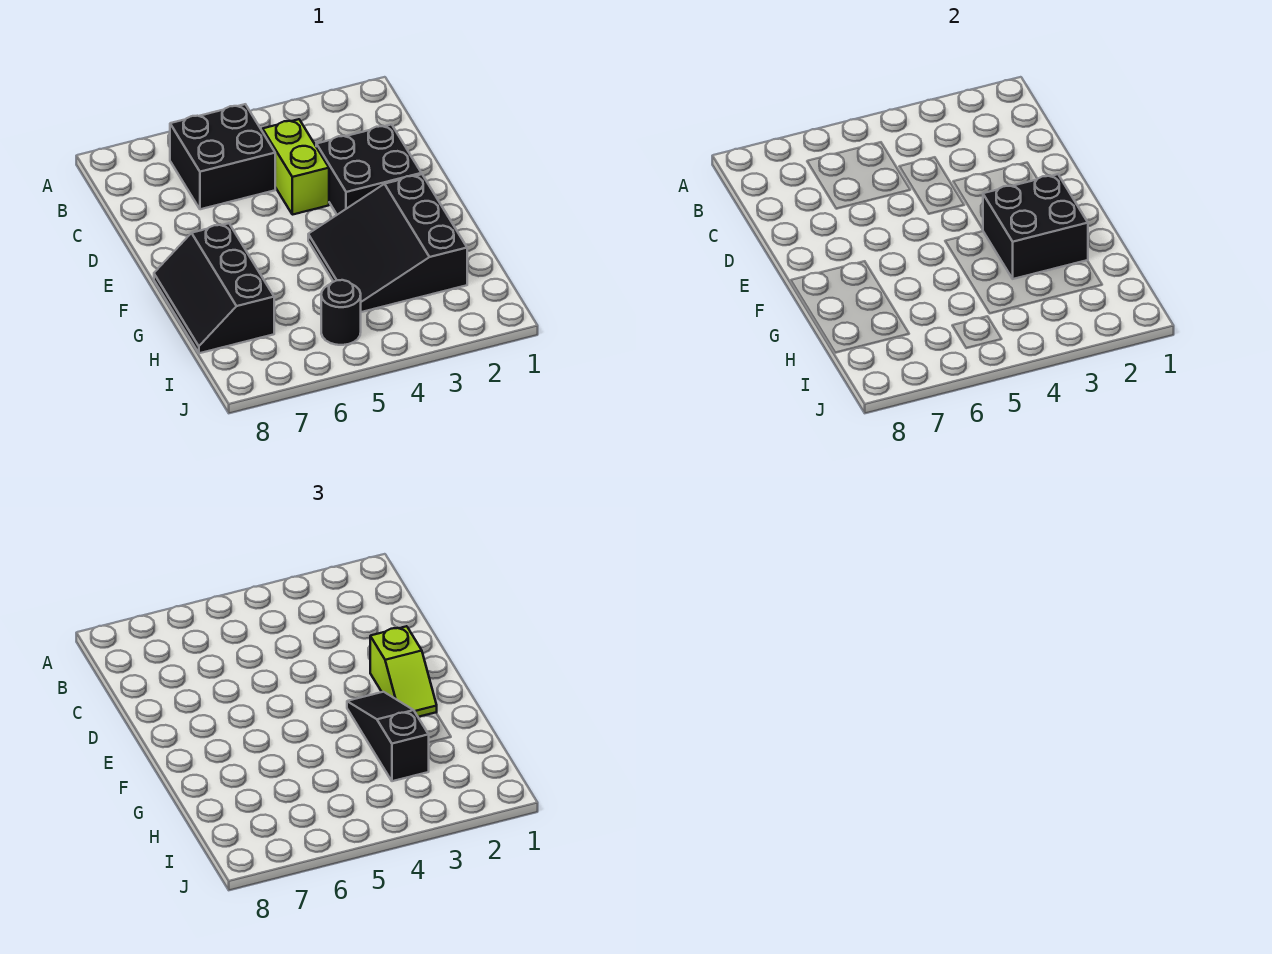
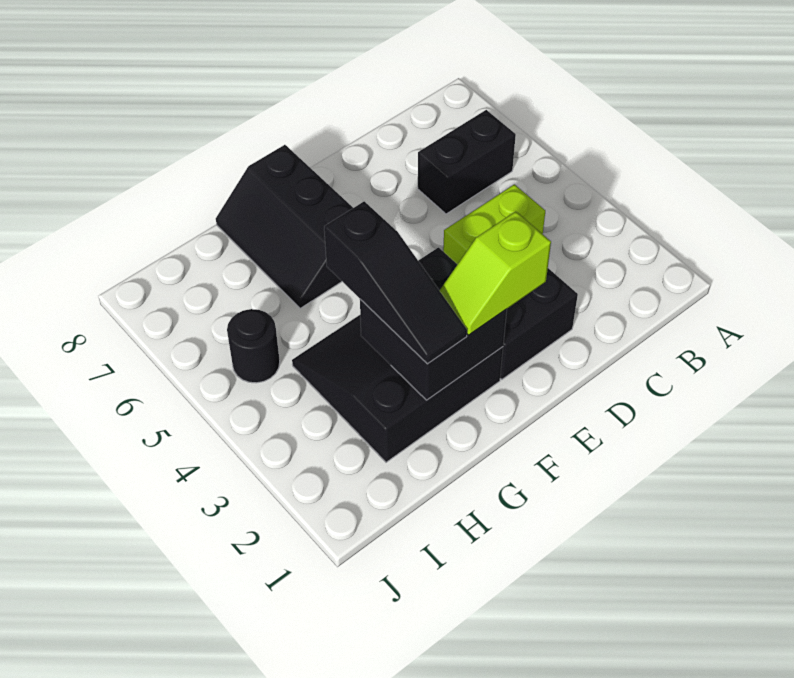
black 2x2 brick [170,104,275,209] -> black 1x2 brick [418,110,516,214]
black 1x3 slope [347,692,429,781] -> black 1x3 slope turned to [324,201,467,364]
black 2x3 slope [154,223,274,353] -> black 2x3 slope turned to [216,145,353,308]

